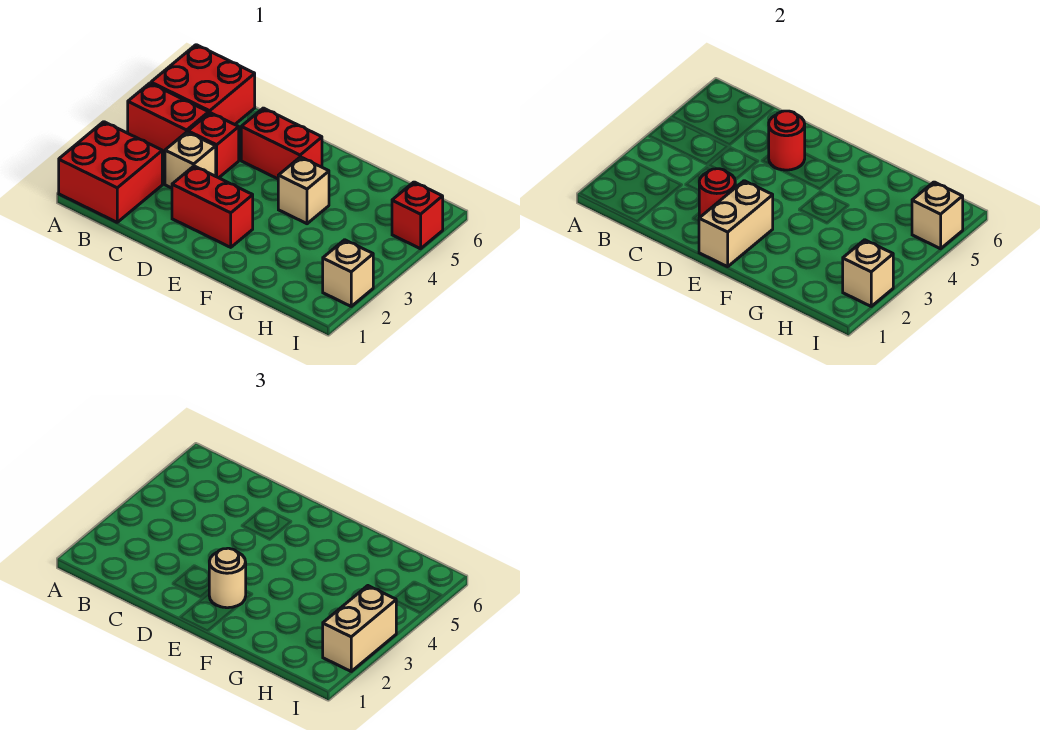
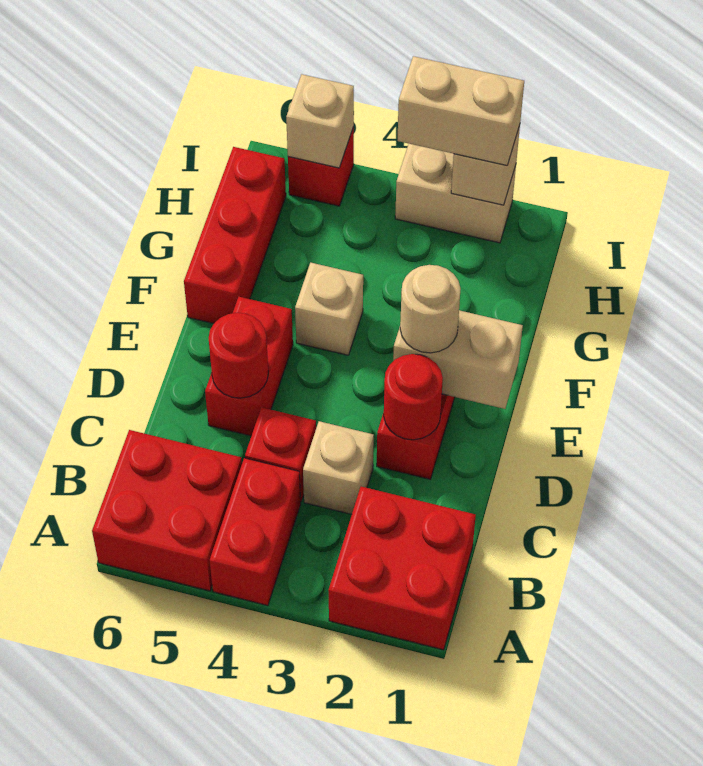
none -> red 1x3 brick [184,147,286,323]
tan 1x1 brick [323,240,373,306] -> tan 1x2 brick [395,144,516,243]

